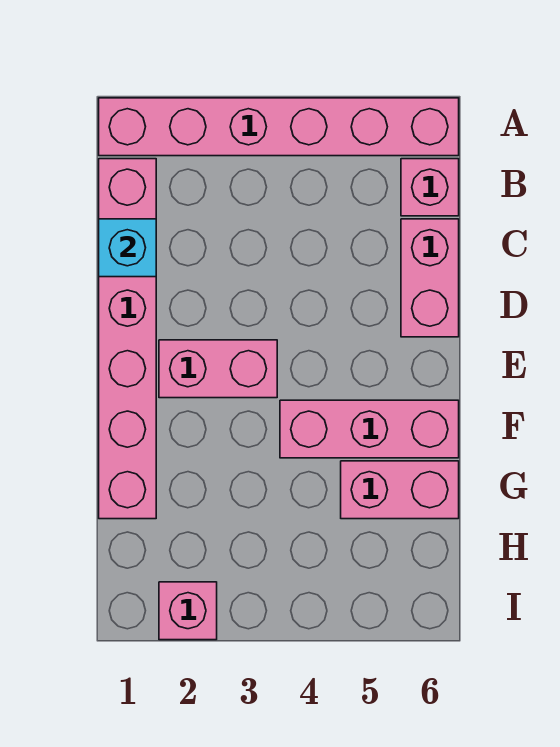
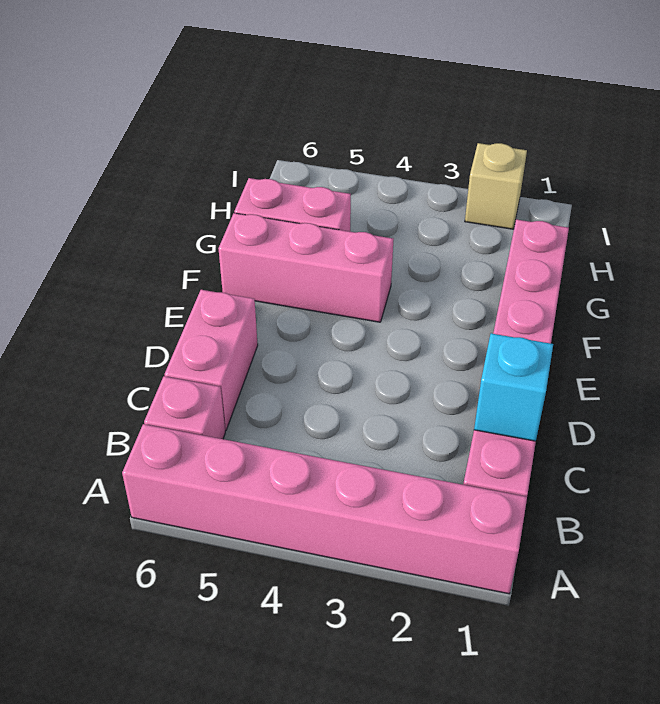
pink 1x2 brick [159,340,277,398] -> none
pink 1x1 brick [159,582,217,640] -> tan 1x1 brick [465,143,527,229]

